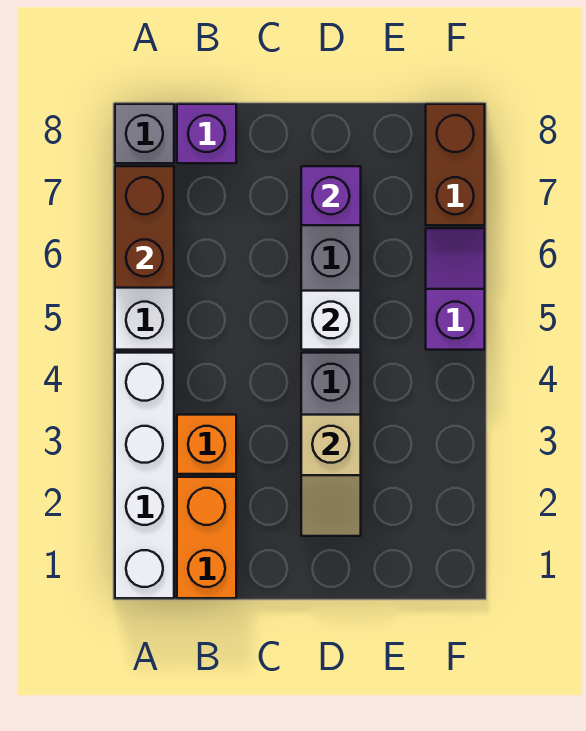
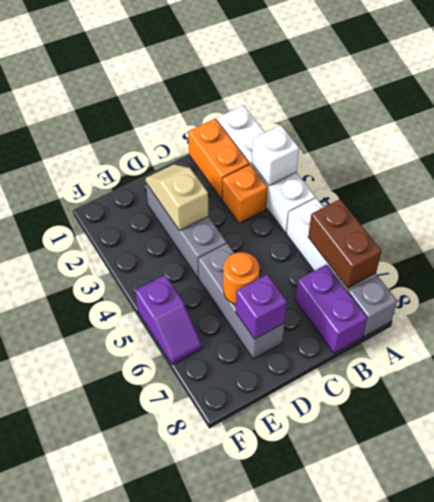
purple 1x1 brick [177,104,236,163] -> purple 1x2 brick [295,264,367,353]
white 1x1 brick [301,291,361,350] -> white 1x1 brick moved to [252,125,299,186]
none -> orange 1x1 round brick [223,252,259,304]
brown 1x2 brick [426,104,485,225] -> none

